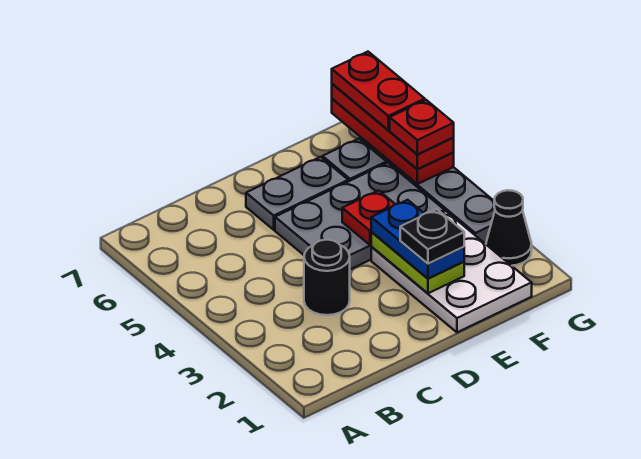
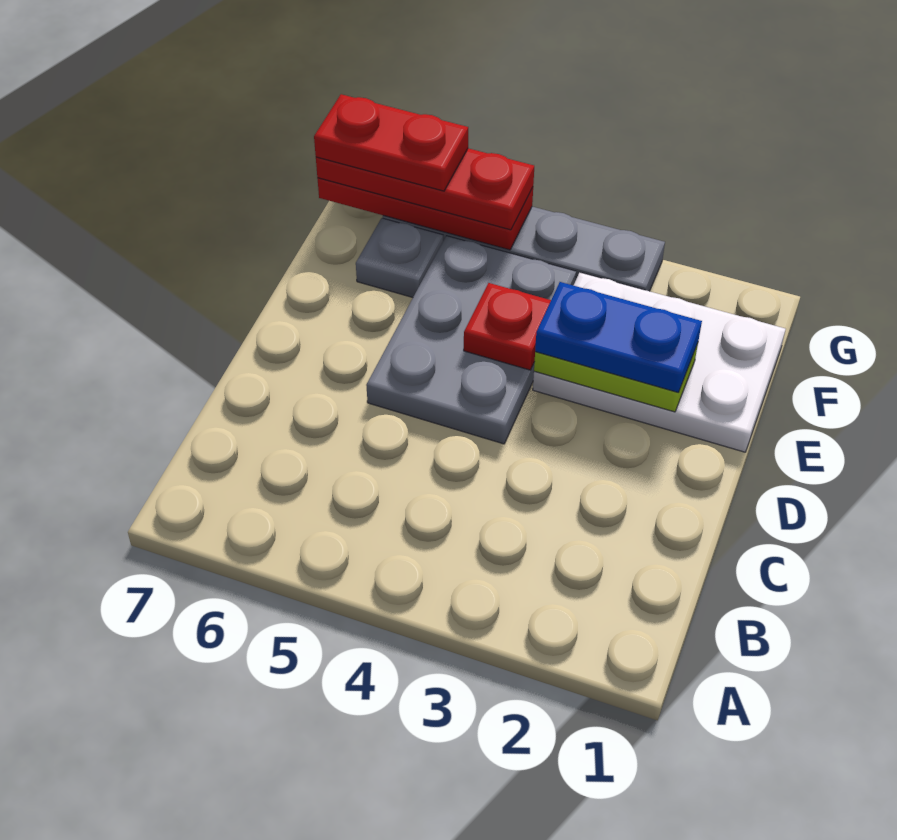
black 1x1 round brick [304,240,350,315] -> none
grey 1x2 plate [246,157,348,230] -> none
black 1x1 plate [400,209,464,264] -> none
black 1x1 cone [486,190,532,266] -> none
red 1x1 plate [390,100,454,154] -> none

